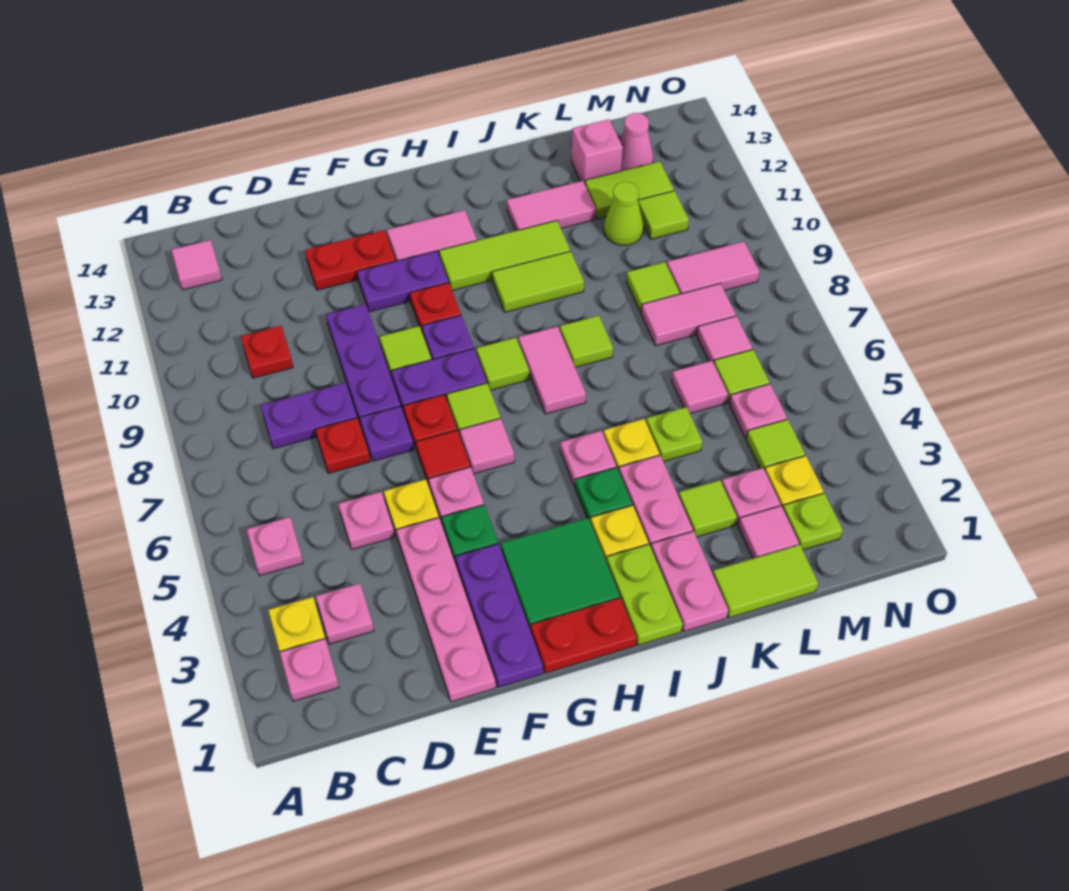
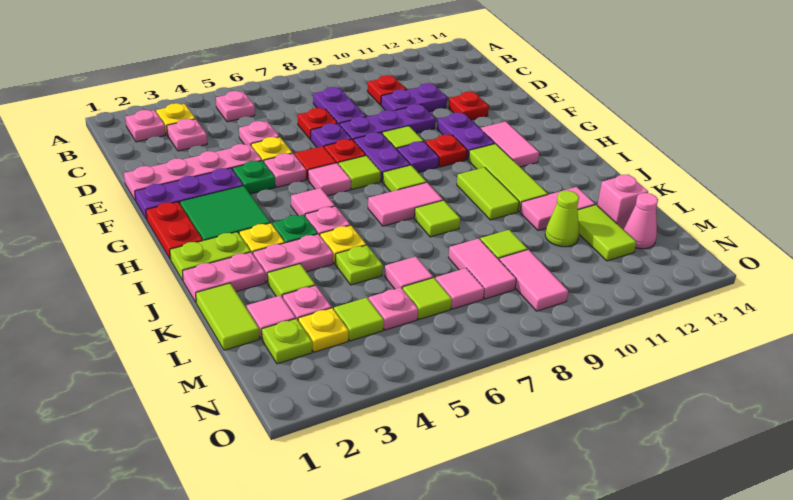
pink 1x1 tile [171,240,222,290] -> pink 1x1 tile moved to [291,188,335,216]
none -> purple 1x2 plate [381,83,447,112]
red 1x2 plate [305,230,396,290] -> red 1x1 plate [448,92,489,120]
pink 1x2 tile [507,181,596,231] -> pink 1x2 tile turned to [520,187,595,230]
lime 1x1 tile [638,191,689,239] -> none

